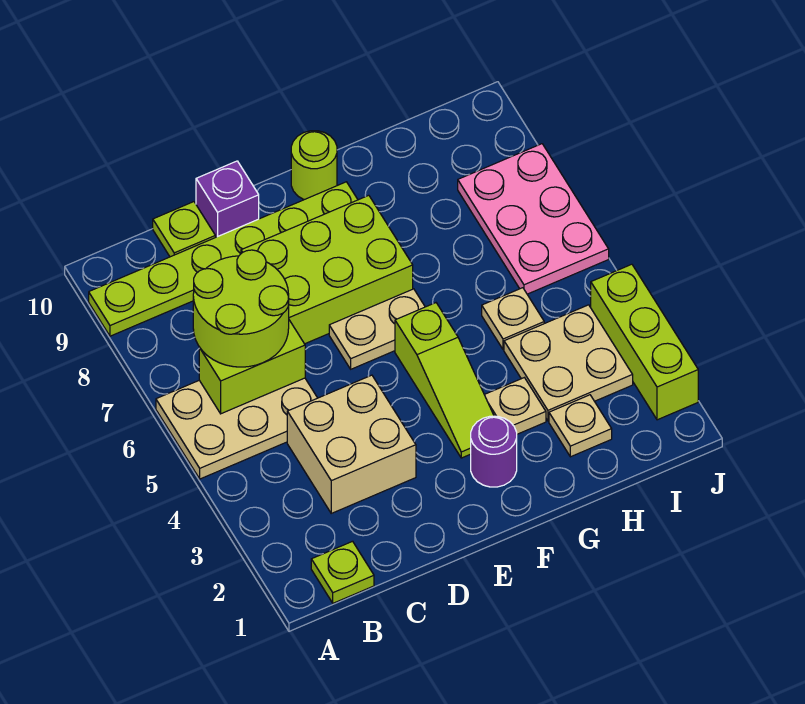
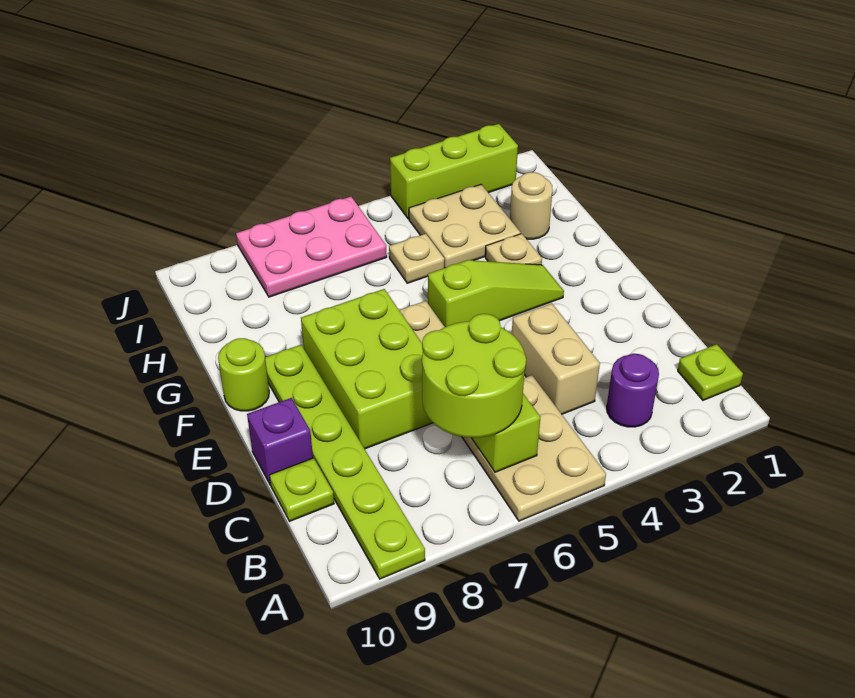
tan 2x2 brick [287,375,416,513] -> tan 1x2 brick [512,303,600,414]
purple 1x1 round brick [471,416,517,487] -> purple 1x1 round brick moved to [607,354,659,427]
tan 1x1 plate [549,395,612,457] -> tan 1x1 round brick [510,172,553,239]

